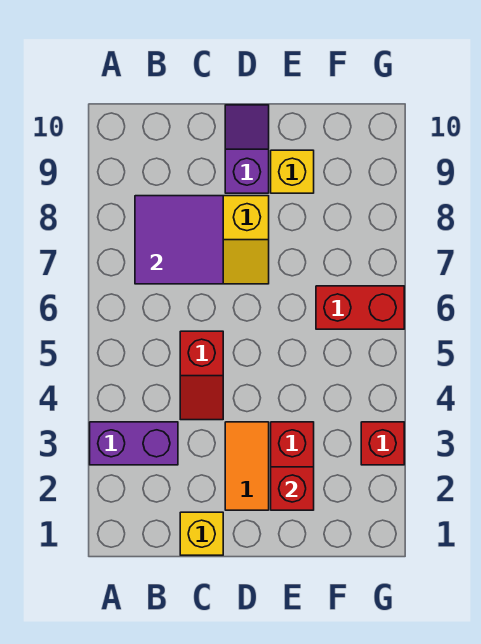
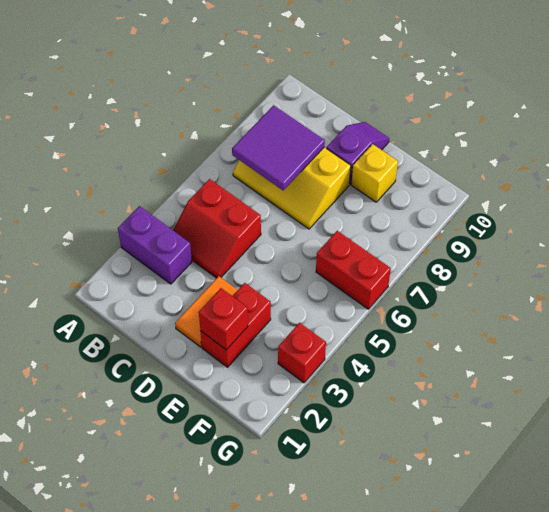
yellow 1x1 brick [180,512,223,555] -> none
red 1x2 slope [180,331,223,420] -> red 2x2 slope [173,179,261,278]

